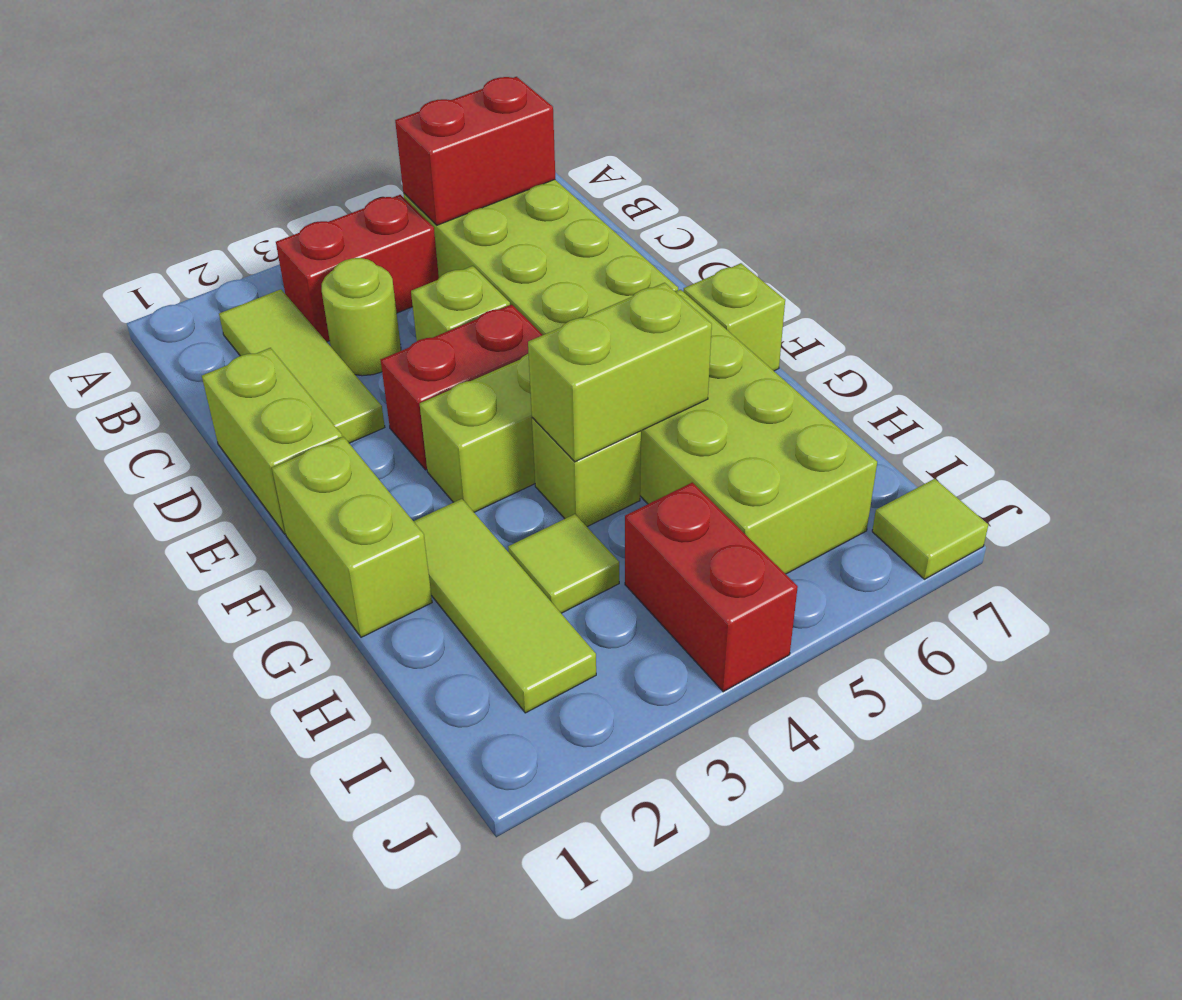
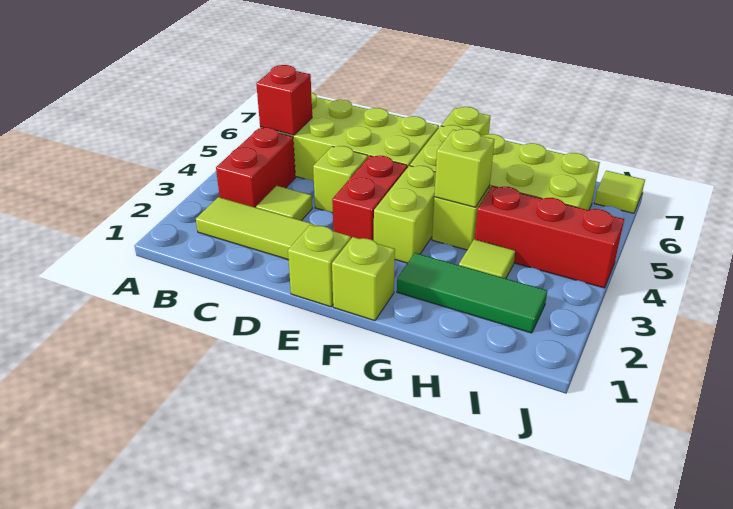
red 1x2 brick [395,77,555,225] -> red 1x1 brick [256,65,312,135]
lime 1x1 round brick [322,258,401,376] -> lime 1x1 tile [256,186,312,221]
lime 1x2 brick [202,348,342,534] -> lime 1x1 brick [288,225,351,307]
lime 1x2 brick [272,437,432,637] -> lime 1x1 brick [332,237,395,321]
lime 1x3 tile [413,499,596,713] -> green 1x3 tile [397,253,547,333]
lime 1x2 brick [528,283,712,462] -> lime 1x1 brick [434,129,495,207]
red 1x2 brick [625,482,798,692] -> red 1x3 brick [475,186,624,288]

